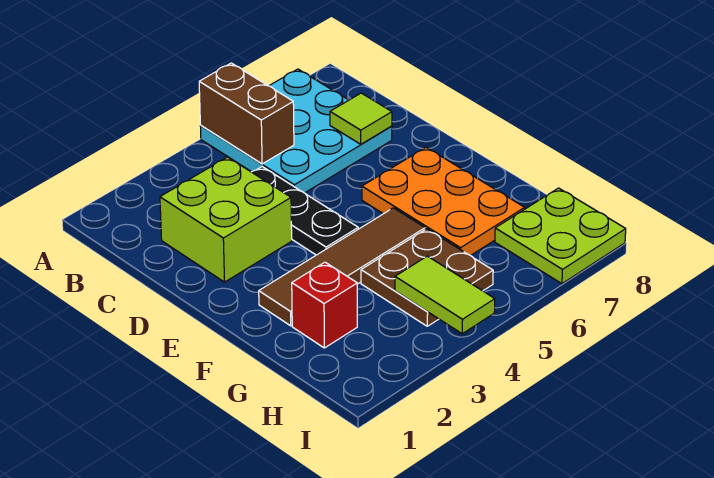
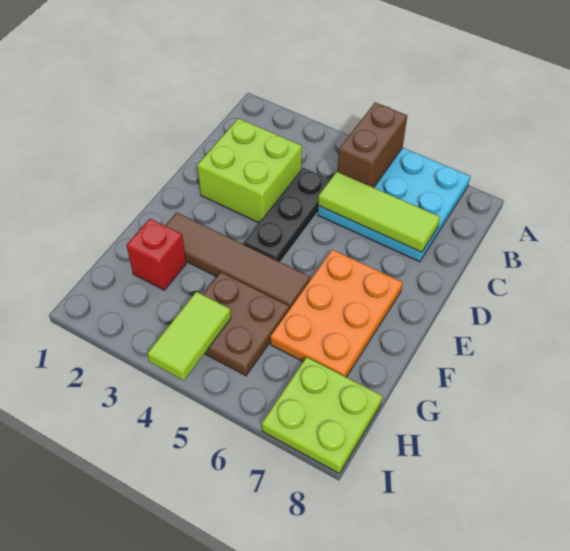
lime 1x1 tile [330,93,392,144] -> lime 1x3 tile [318,172,440,252]

